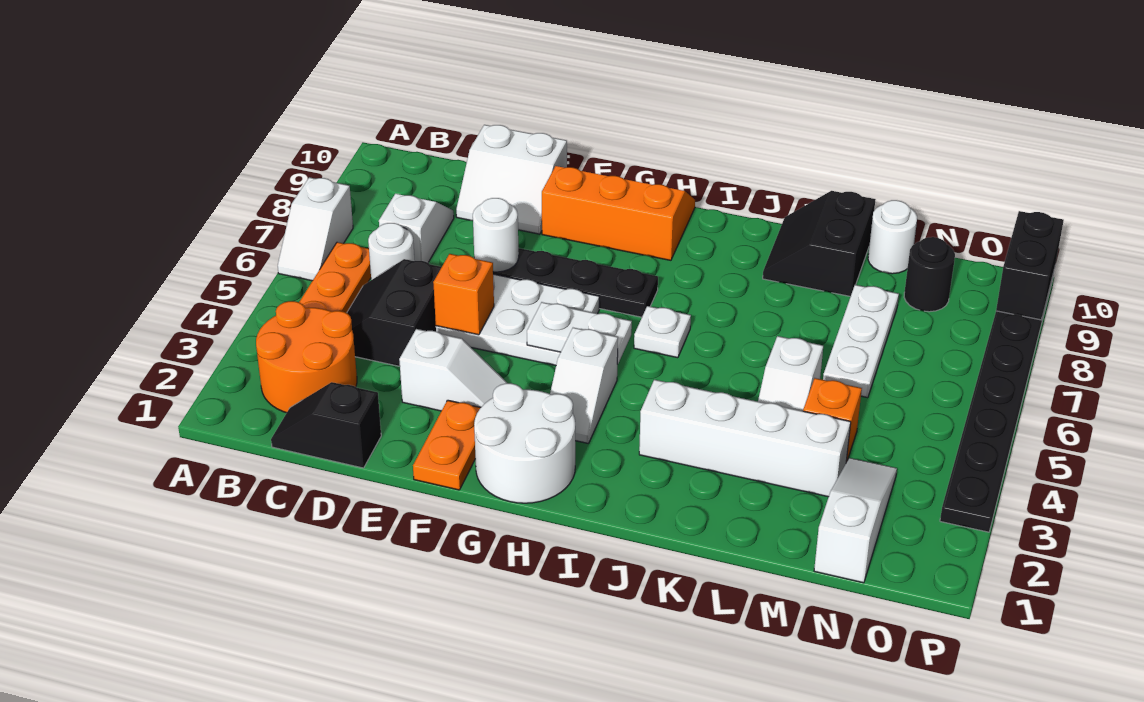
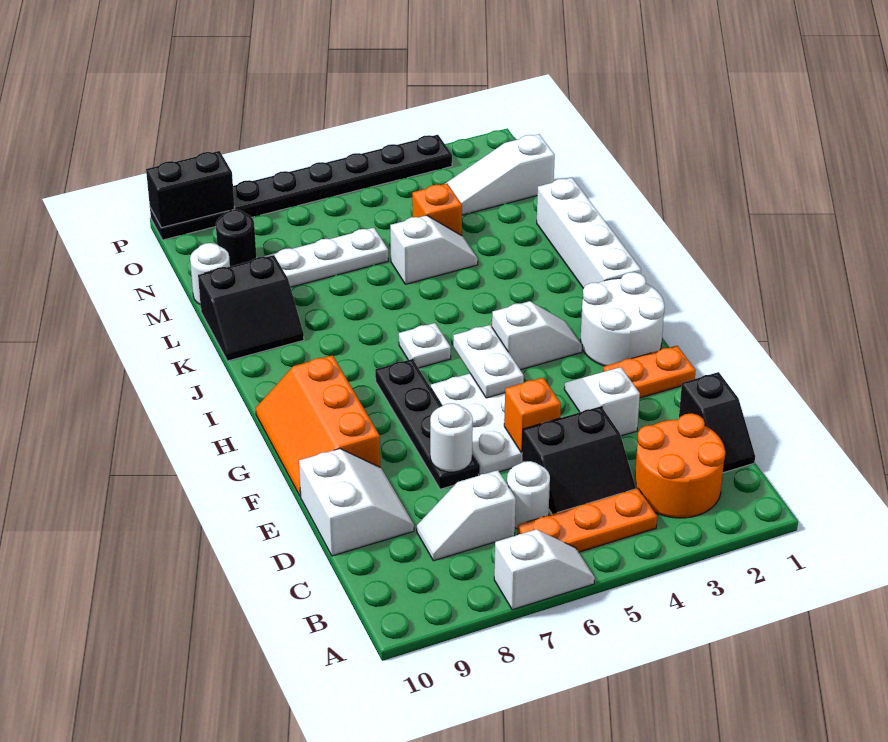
white 1x4 brick [639,380,851,497] -> white 1x4 brick moved to [537,178,641,288]

